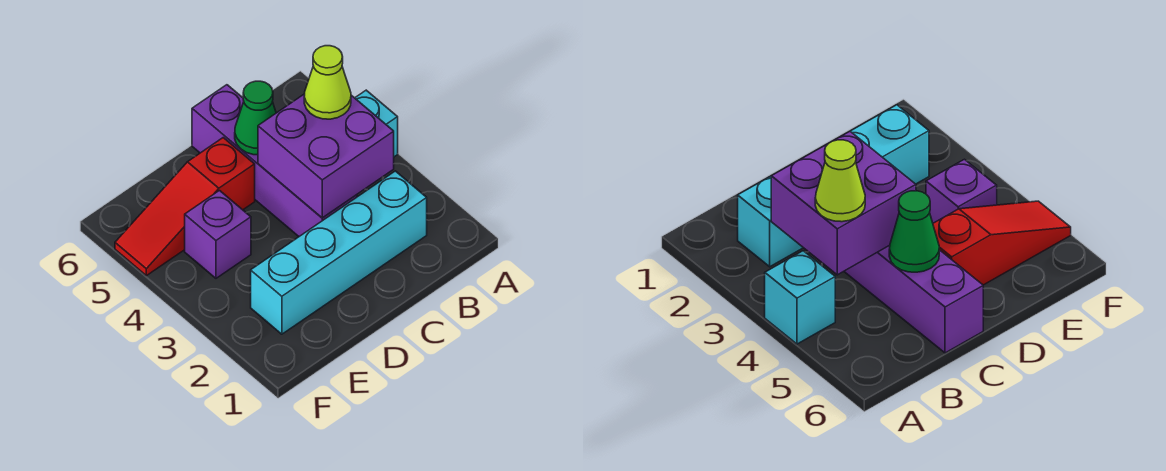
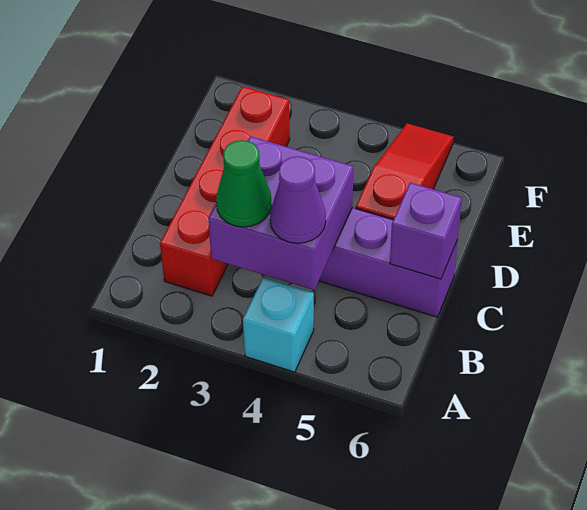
cyan 1x4 brick [251,171,427,334] -> red 1x4 brick [160,86,290,296]
lime 1x1 cone [304,46,351,119] -> purple 1x1 cone [270,156,326,243]
green 1x1 cone [235,81,276,155] -> green 1x1 cone moved to [216,140,271,227]
purple 1x1 brick [185,191,251,278] -> purple 1x1 brick moved to [390,183,462,279]

